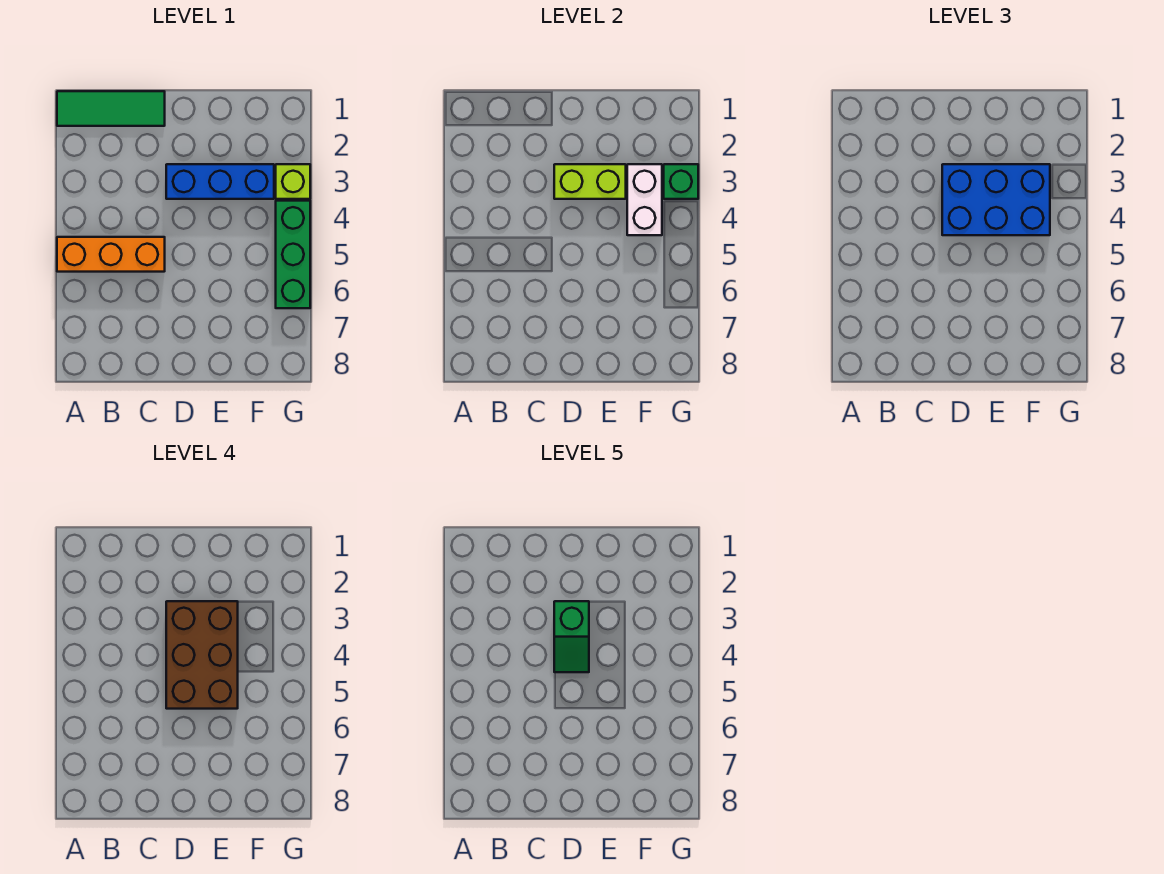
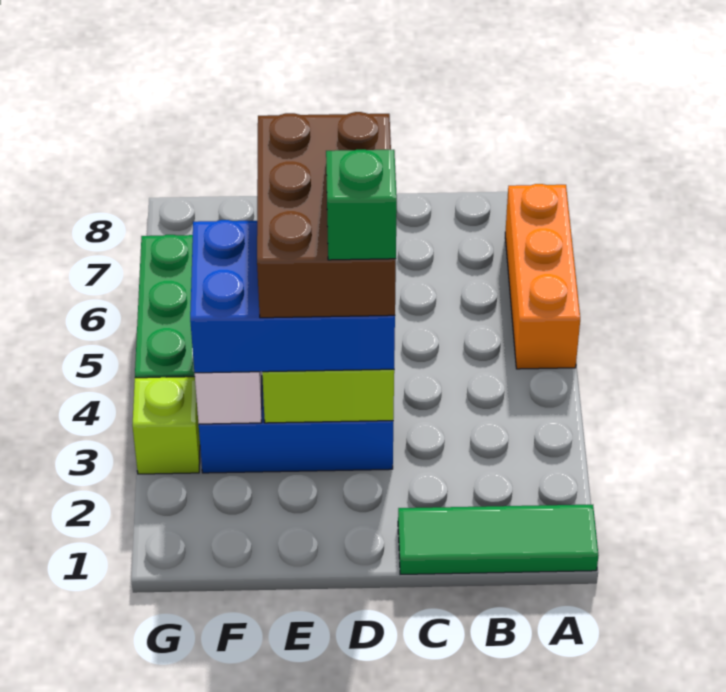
orange 1x3 brick [57,237,165,272] -> orange 1x3 brick turned to [505,184,580,369]
green 1x1 brick [664,164,698,199] -> none

